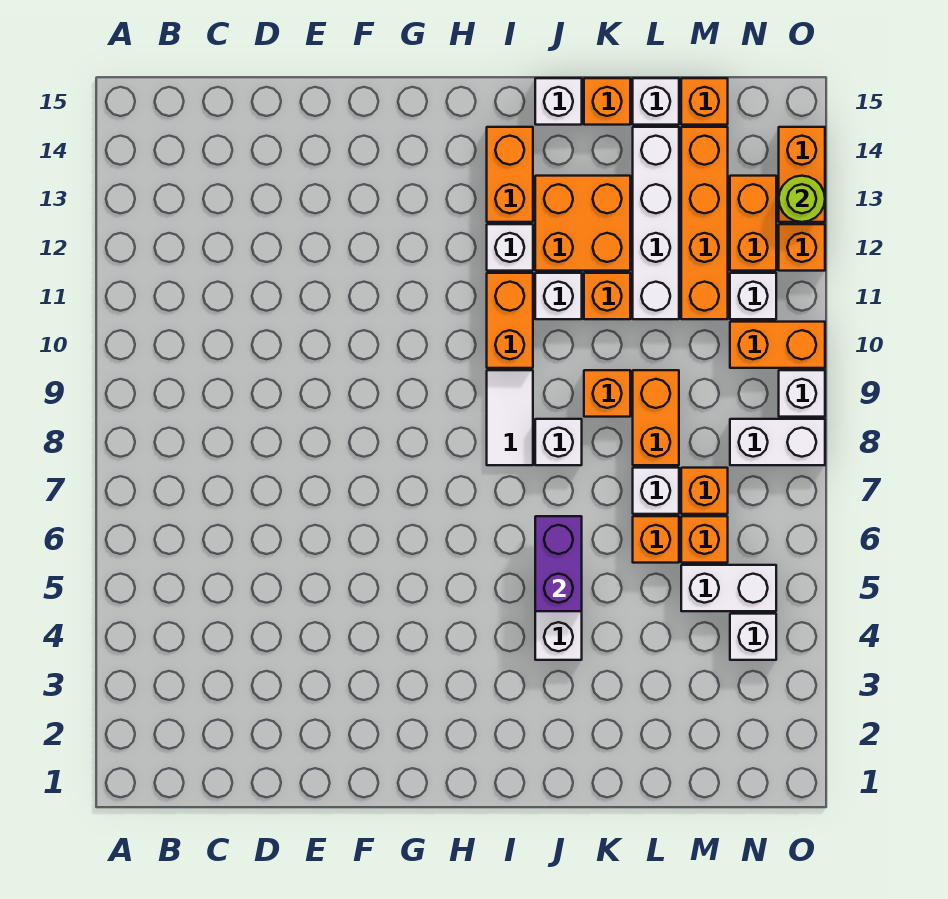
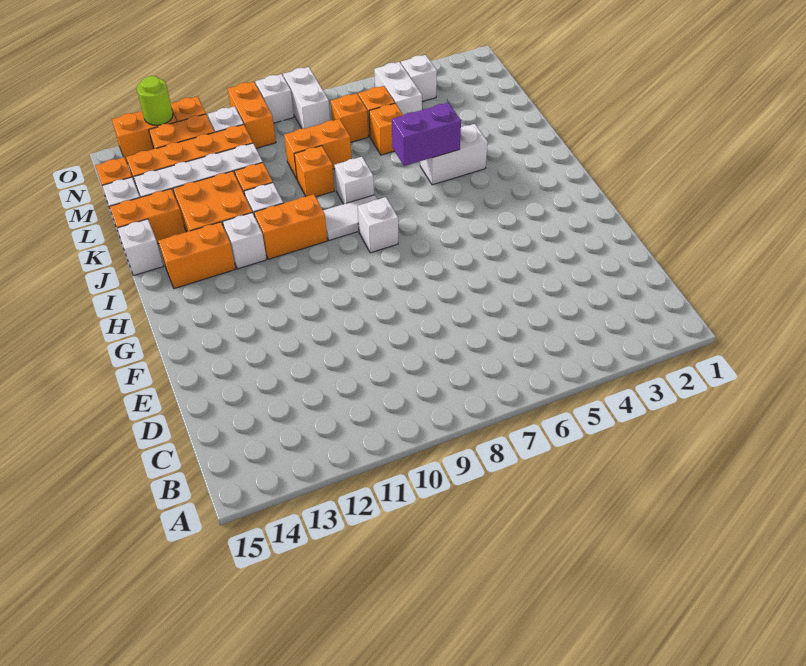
orange 1x1 brick [584,78,630,125] -> orange 1x2 brick [110,189,185,244]
white 1x1 brick [633,468,679,514] -> white 1x1 brick moved to [358,197,398,253]

